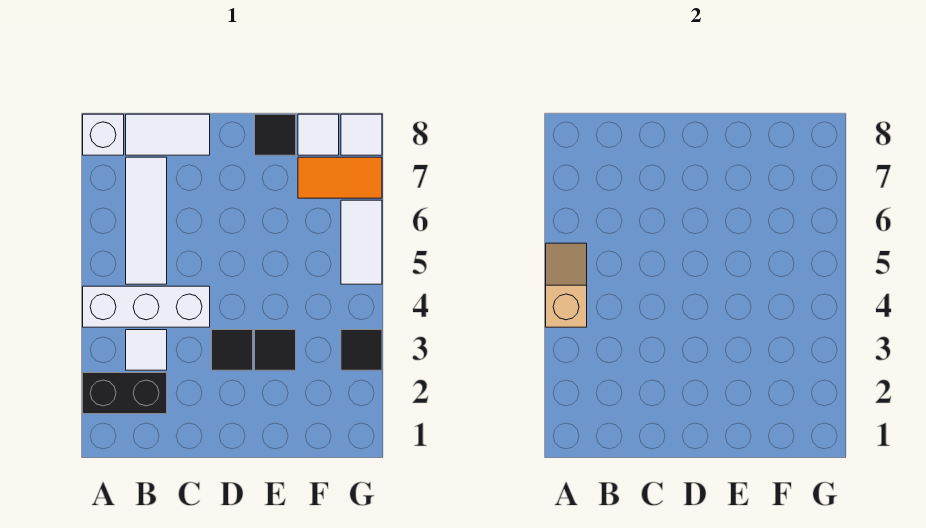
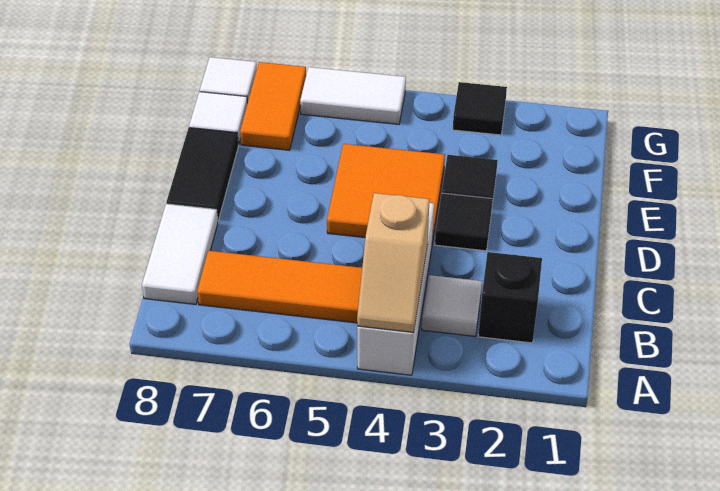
black 1x2 brick [83,373,167,414] -> black 1x1 brick [478,252,542,343]
tan 1x2 slope [546,243,587,327] -> tan 1x2 slope turned to [357,193,430,333]
white 1x1 brick [83,114,124,155] -> none
white 1x3 tile [126,157,167,284] -> orange 1x3 tile [197,251,362,323]
none -> orange 2x2 tile [327,144,445,243]
black 1x1 tile [255,114,296,155] -> black 1x2 tile [166,128,238,221]

